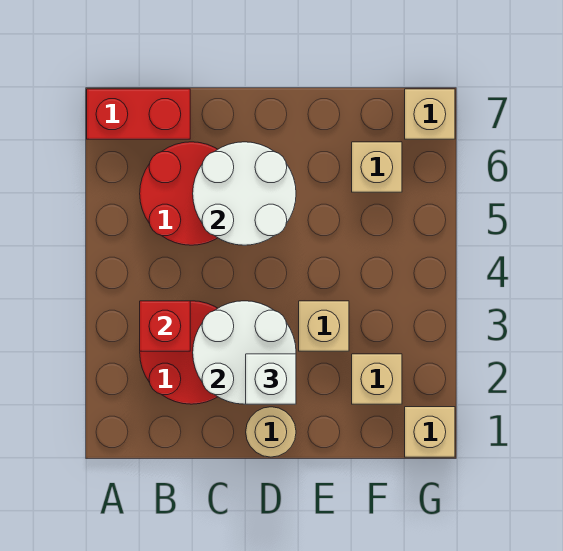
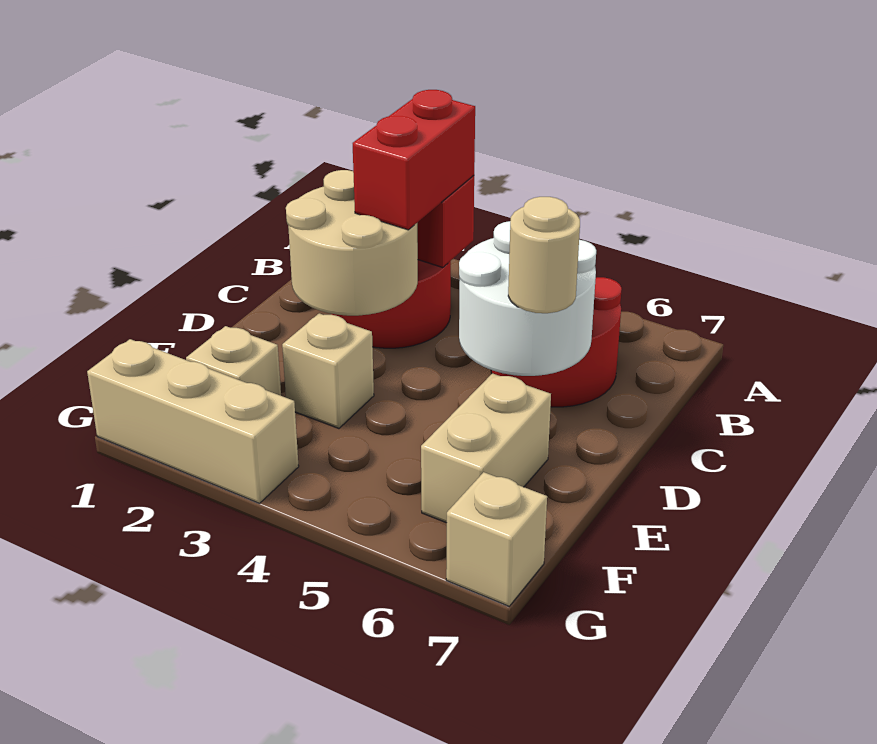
red 1x2 brick [87,89,190,139] -> red 1x2 brick moved to [353,90,475,230]
white 2x2 round brick [193,301,296,404] -> tan 2x2 round brick [286,170,418,316]
tan 1x1 round brick [246,407,296,457] -> tan 1x1 round brick moved to [508,197,580,313]
white 1x1 brick [246,354,296,404] -> none
tan 1x1 brick [352,142,402,192] -> tan 1x2 brick [421,373,551,523]
tan 1x1 brick [405,407,455,457] -> tan 1x3 brick [87,339,299,503]

